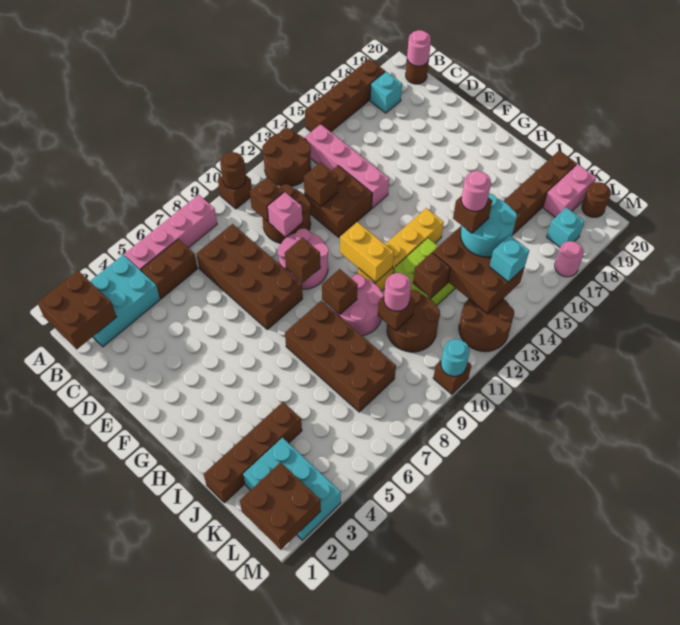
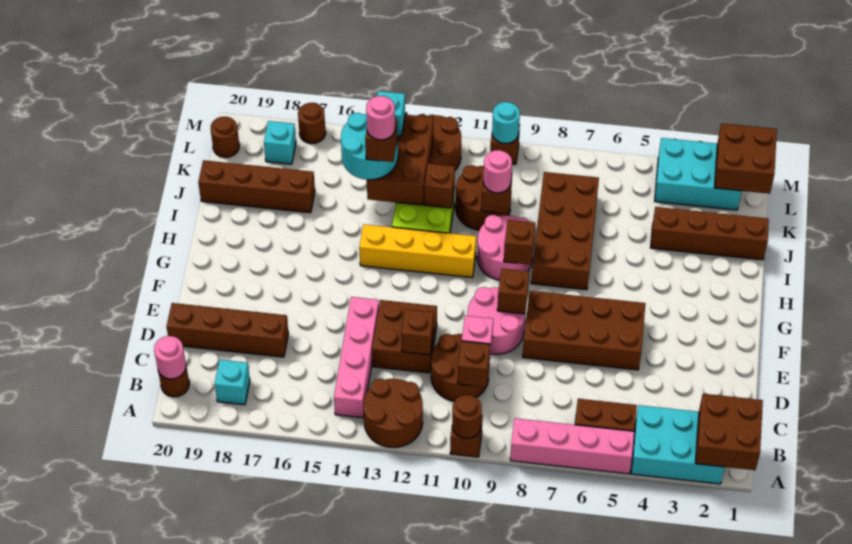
brown 1x4 brick [305,59,385,132] -> brown 1x4 brick moved to [167,303,288,357]
brown 2x4 brick [196,224,303,329] -> brown 2x4 brick turned to [523,291,645,370]
yellow 1x2 brick [340,222,394,282] -> none
cyan 2x3 brick [243,438,341,540] -> cyan 2x3 brick turned to [655,138,741,210]
pink 1x2 brick [543,164,596,217] -> none
pink 1x1 round brick [555,241,584,277] -> brown 1x1 round brick [298,103,326,144]

